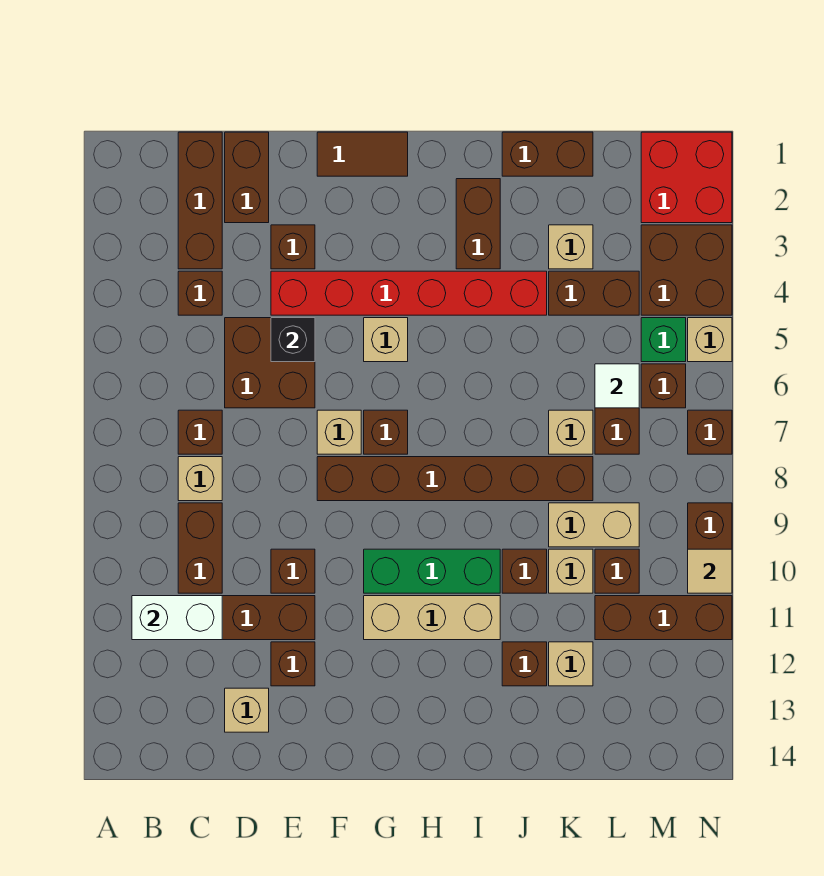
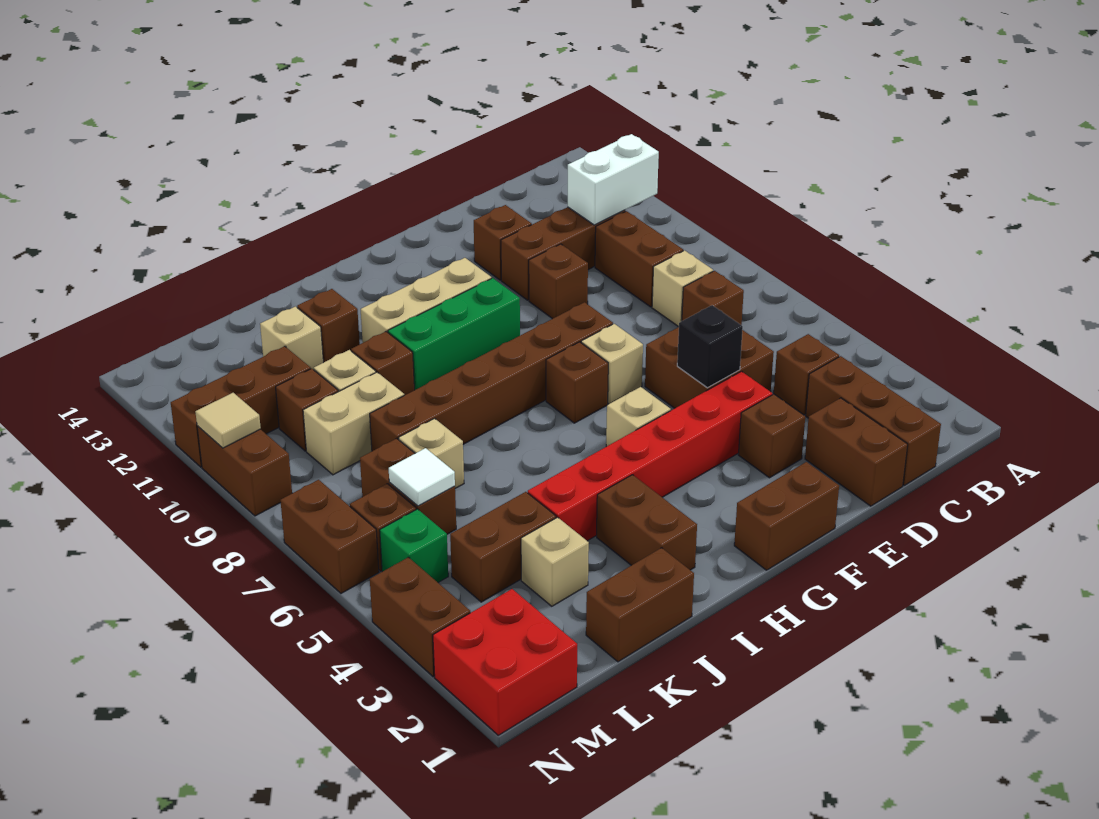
tan 1x1 brick [225,688,269,732] -> none
brown 1x2 tile [317,132,408,176] -> brown 1x2 brick [734,462,839,570]
brown 2x2 brick [641,225,732,315] -> brown 1x2 brick [370,557,470,677]
tan 1x1 brick [688,318,732,362] -> none
brown 1x1 brick [688,410,732,454] -> brown 1x2 brick [280,480,379,593]

